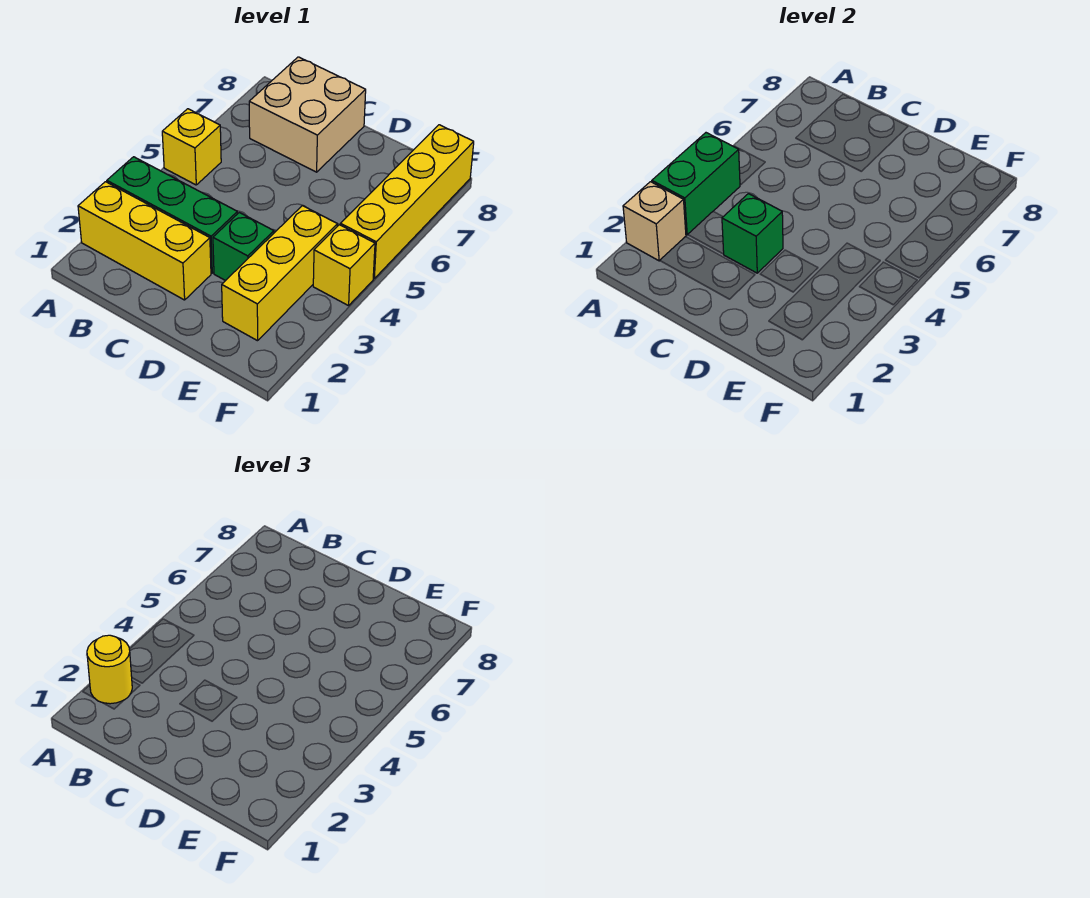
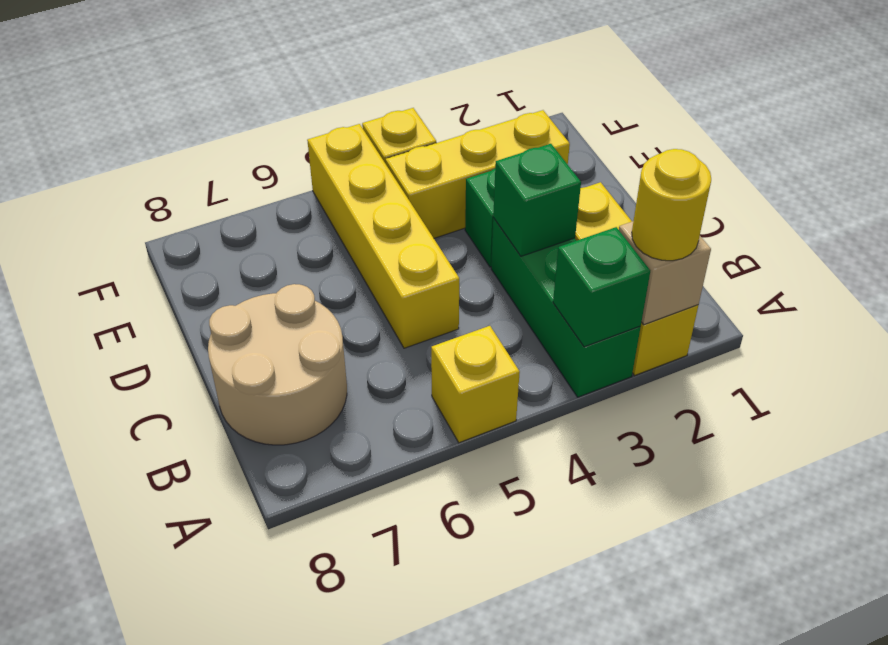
green 1x2 brick [652,133,740,235] -> green 1x1 brick [553,227,650,347]
tan 2x2 brick [249,57,366,172] -> tan 2x2 round brick [208,284,347,445]
yellow 1x4 brick [340,125,474,278] -> yellow 1x4 brick turned to [307,124,459,348]

